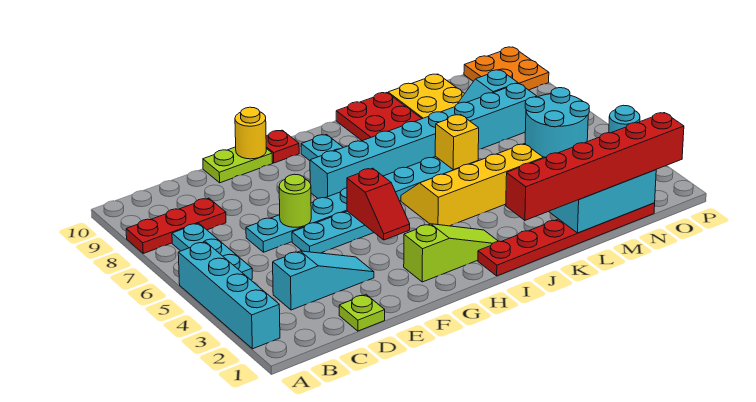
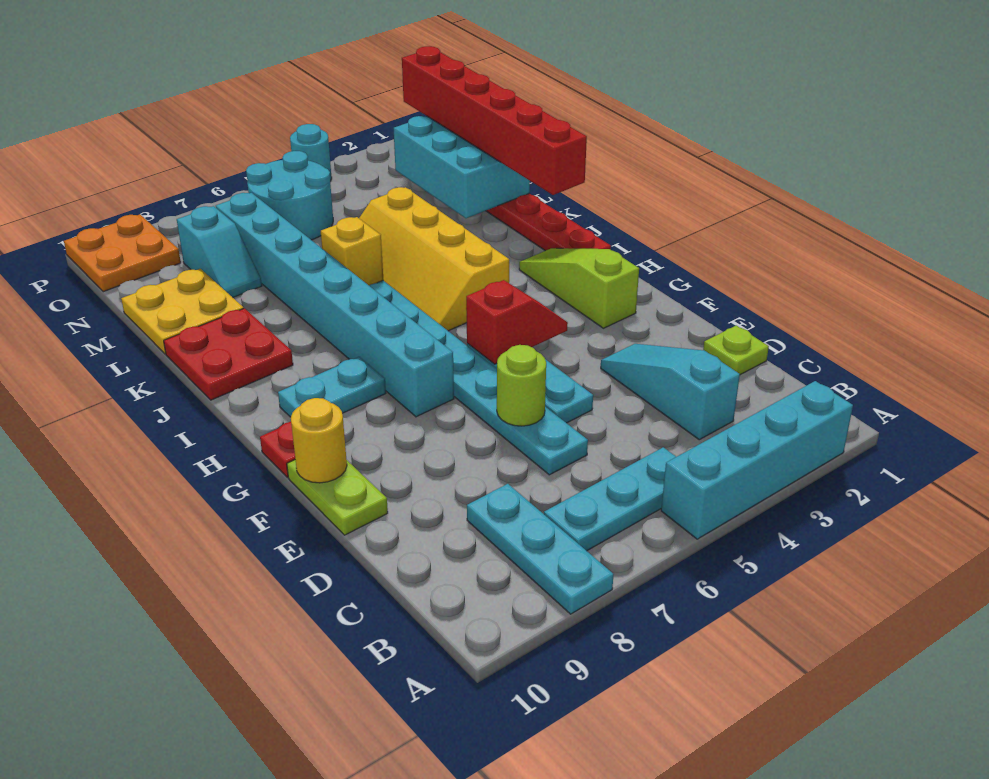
red 1x3 plate [126,198,226,253] -> cyan 1x3 plate [467,484,614,614]

